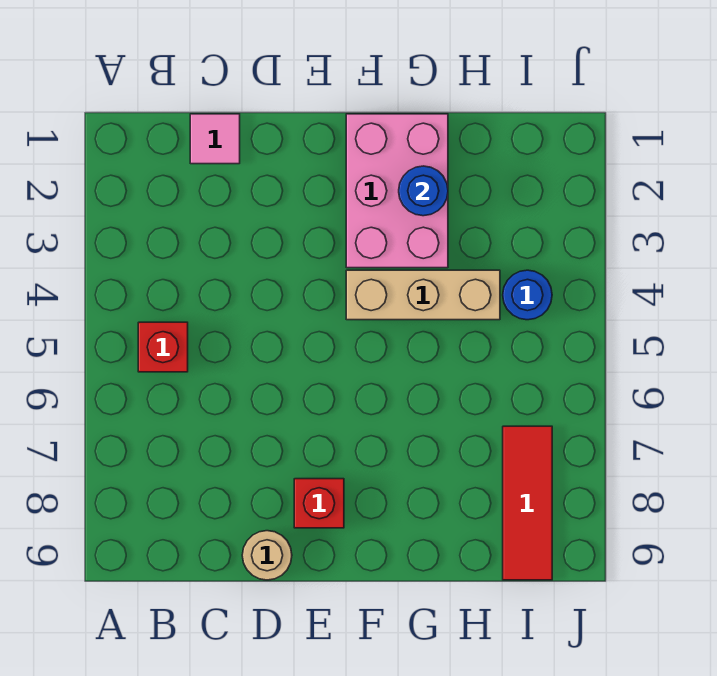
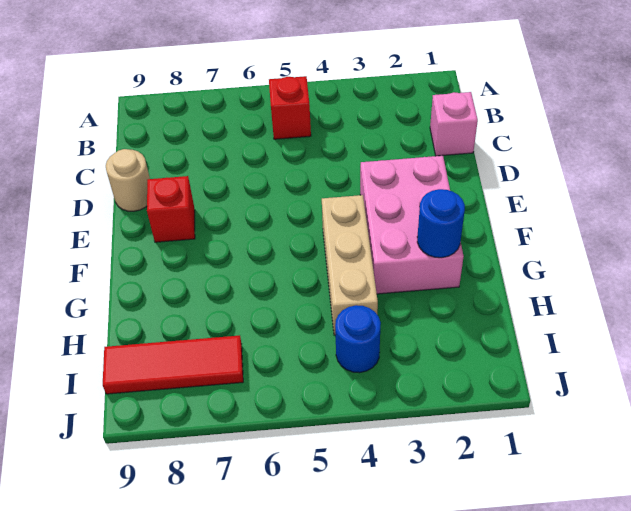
pink 1x1 tile [190,114,240,164] -> pink 1x1 brick [430,92,478,156]
pink 2x3 brick [346,114,448,268] -> pink 2x3 brick turned to [360,156,464,294]

